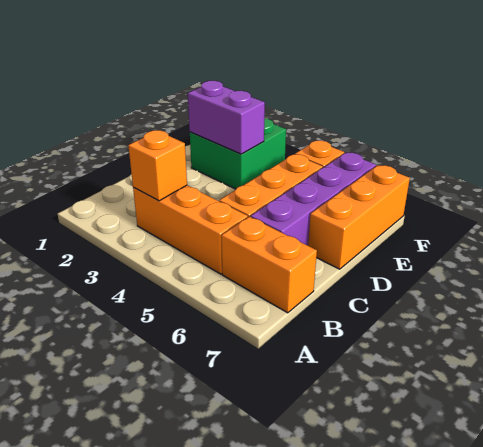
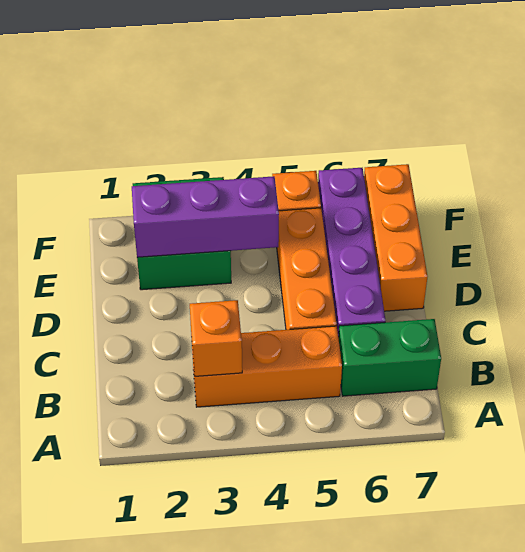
orange 1x2 brick [222,217,317,313] -> green 1x2 brick [338,319,441,396]
purple 1x2 brick [188,81,265,154] -> purple 1x3 brick [132,176,279,257]

